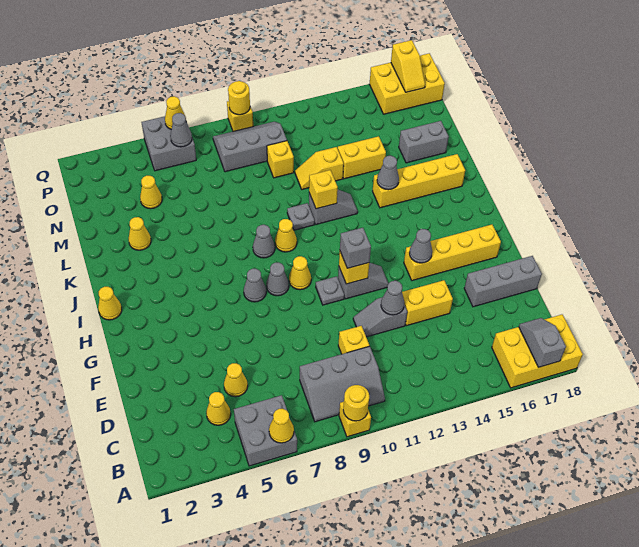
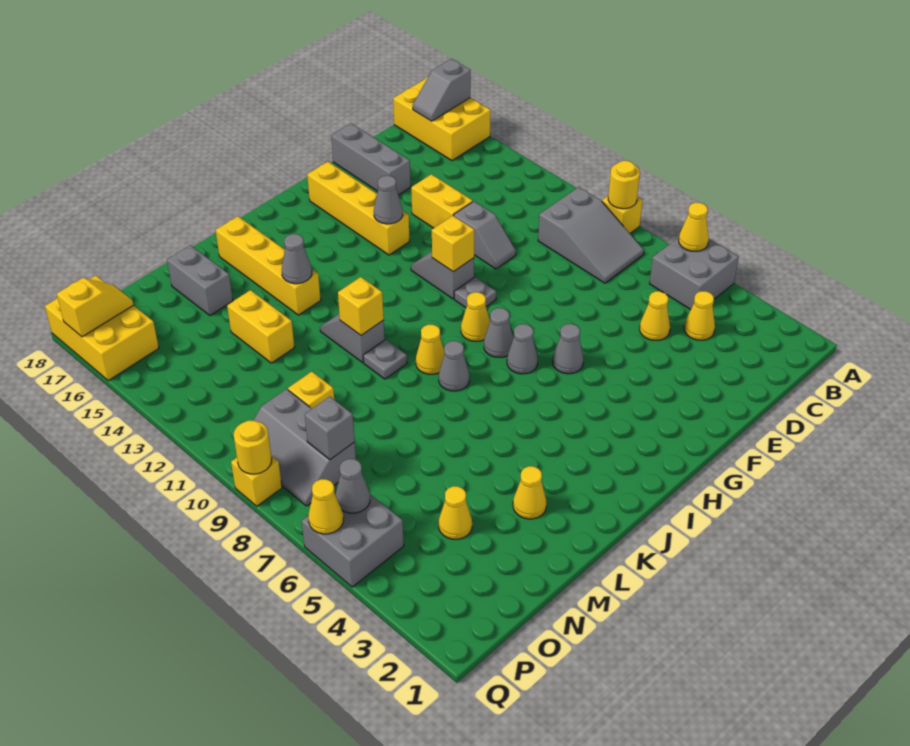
grey 2x3 slope [300,346,385,422] -> grey 2x3 slope turned to [538,187,644,283]
yellow 1x1 brick [338,326,369,354] -> none
grey 1x1 cone [381,281,404,315] -> grey 1x1 cone moved to [553,324,584,374]
grey 1x1 brick [340,228,371,268] -> grey 1x1 brick moved to [305,397,355,460]
yellow 1x1 cone [98,287,122,320] -> none
yellow 1x2 slope [295,147,344,189] -> none

